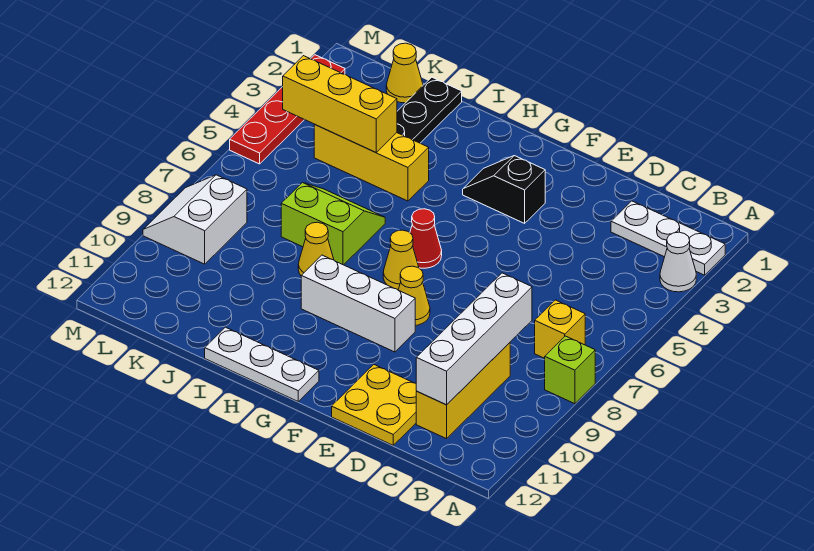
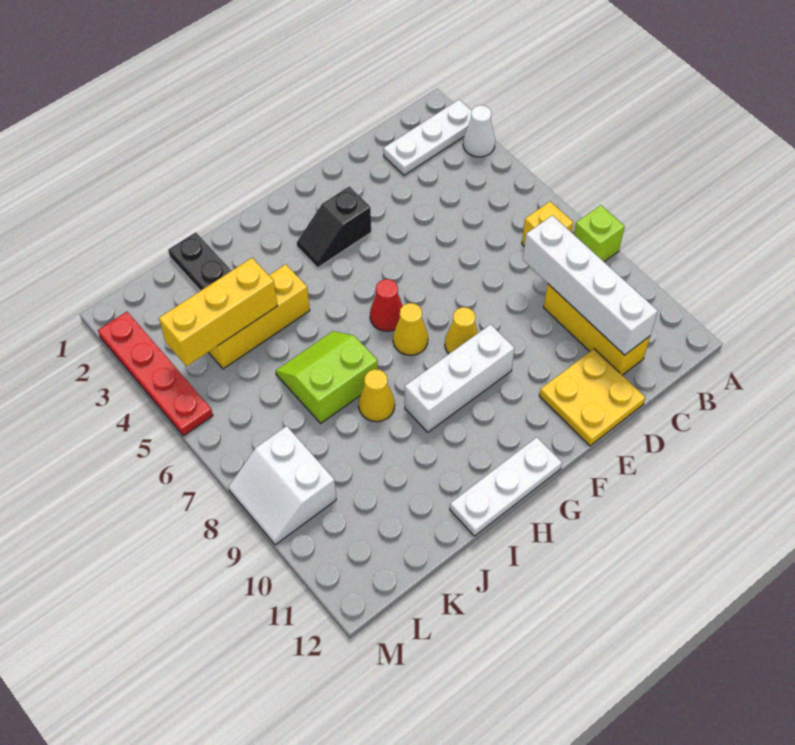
yellow 1x1 cone [386,43,423,103] -> none

